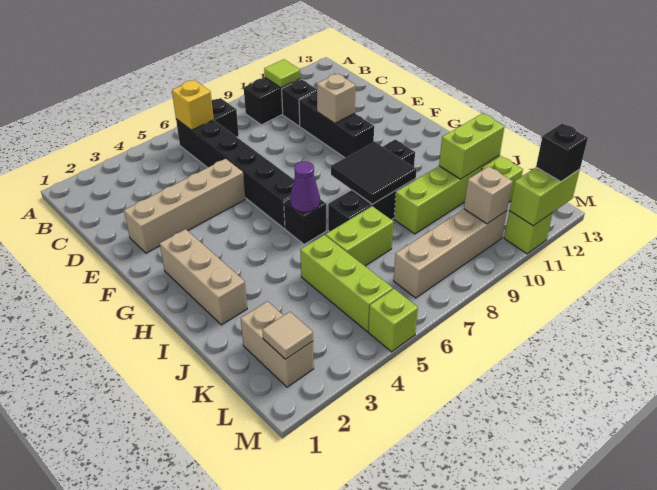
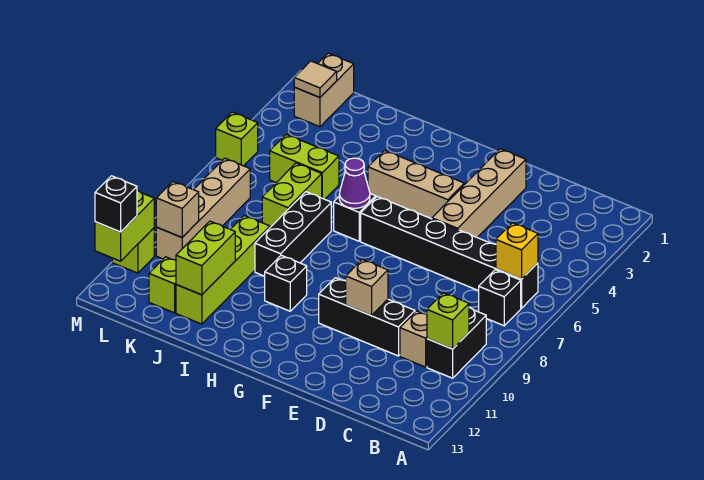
lime 1x1 tile [264,59,300,88] -> lime 1x1 brick [427,293,469,349]
black 1x1 brick [282,79,317,126] -> tan 1x1 brick [400,311,427,367]
tan 1x3 brick [160,229,247,325] -> tan 1x3 brick moved to [368,150,464,219]
black 2x2 tile [331,142,417,204] -> none
lime 1x3 brick [300,235,393,331] -> lime 1x2 brick [270,134,339,199]
tan 1x2 brick [241,301,314,387] -> tan 1x2 brick turned to [294,53,354,127]

